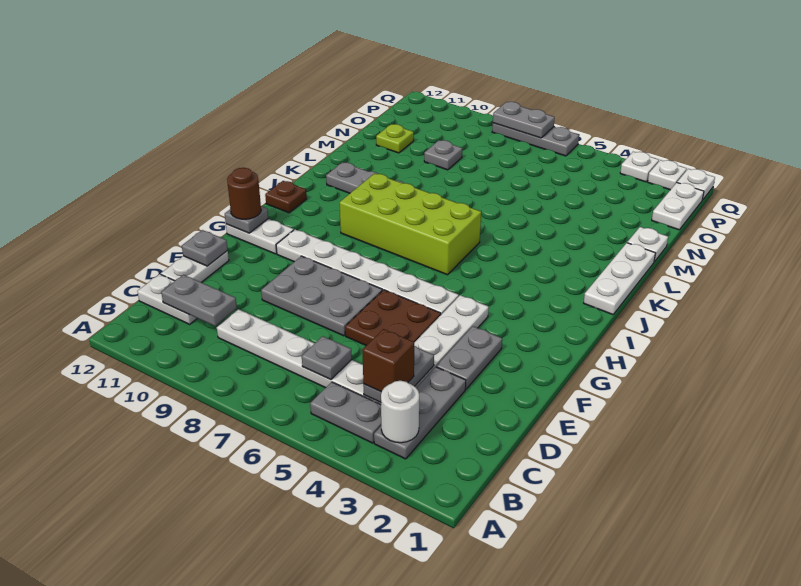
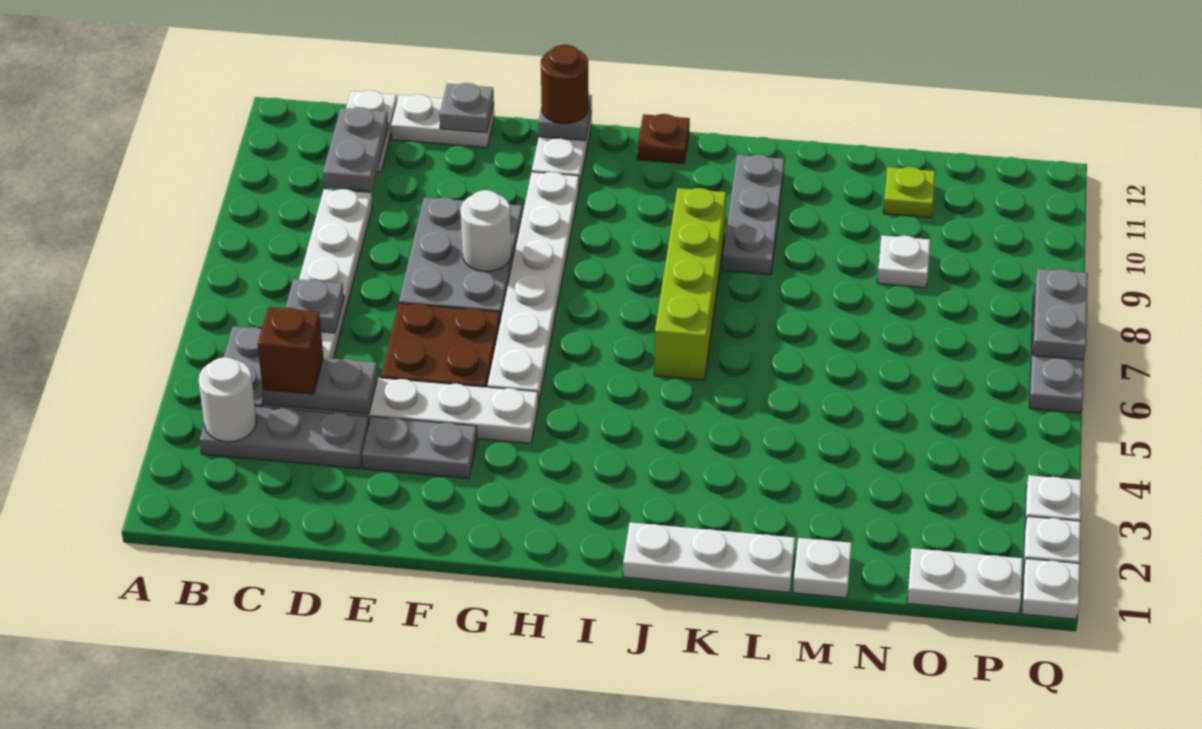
none -> white 1x1 round brick [461,190,511,271]
lime 2x4 brick [340,173,481,275] -> lime 1x4 brick [654,188,726,380]
grey 1x1 plate [424,140,462,170] -> white 1x1 plate [877,236,930,288]

